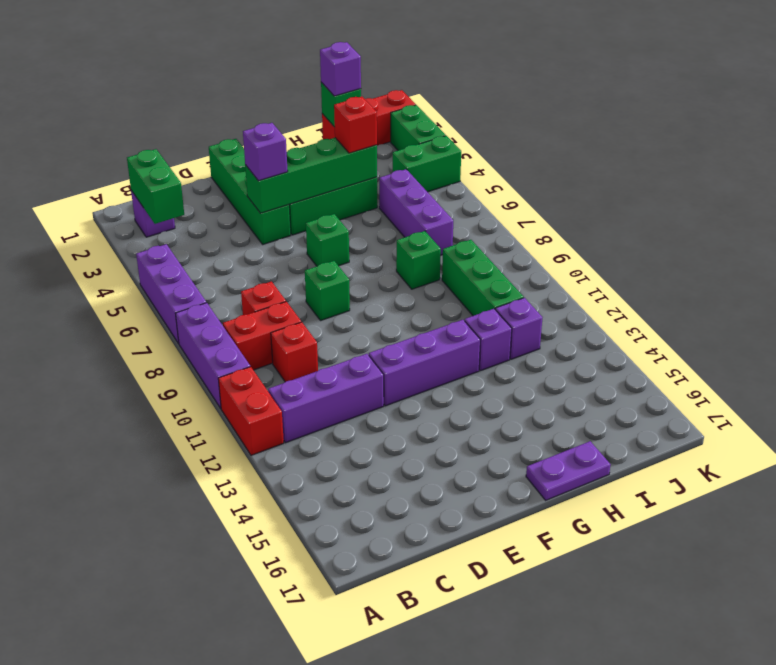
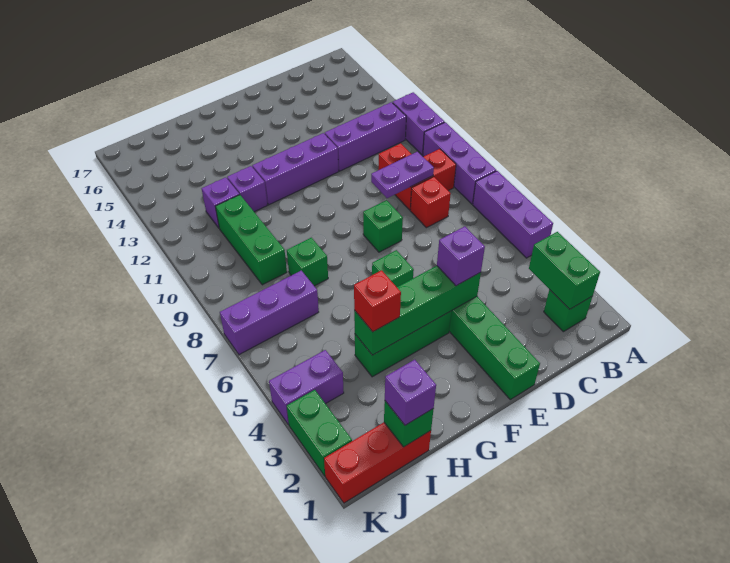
red 1x2 brick [218,367,284,455] -> purple 1x2 brick [393,92,445,155]
purple 1x1 brick [131,190,175,237] -> green 1x1 brick [544,290,593,332]
purple 1x2 plate [526,441,611,500] -> purple 1x2 plate moved to [371,152,434,198]
purple 1x3 brick [379,169,453,255] -> purple 1x3 brick turned to [220,271,319,355]
green 1x2 brick [393,136,461,192] -> purple 1x2 brick [269,350,344,425]

